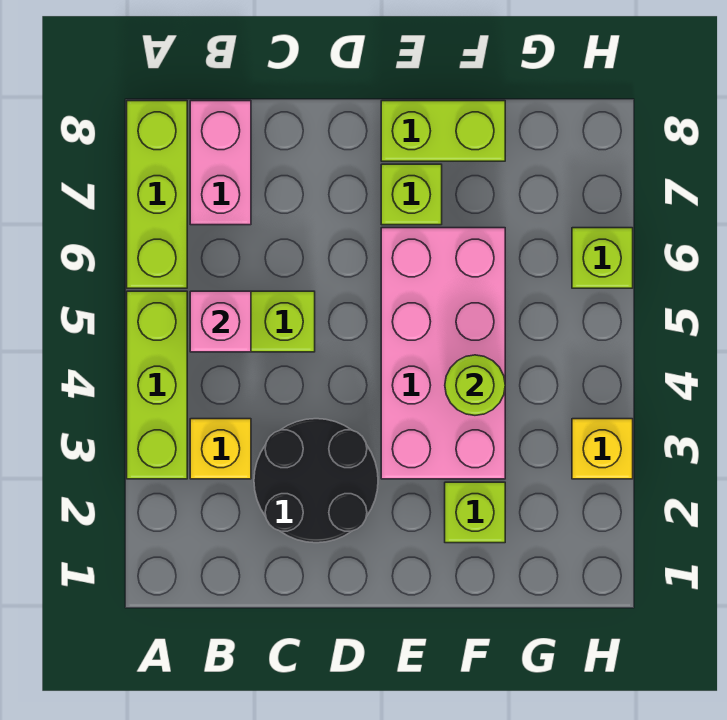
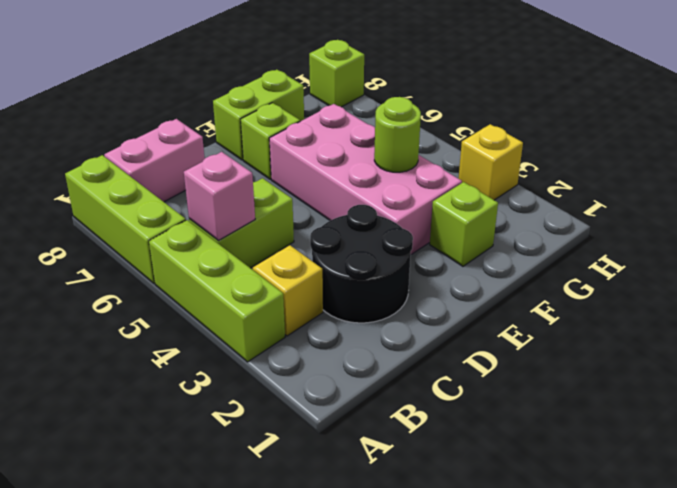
pink 1x2 brick [190,101,251,225] -> pink 1x2 brick turned to [104,119,205,202]
lime 1x1 brick [572,228,633,288] -> lime 1x1 brick moved to [309,40,364,107]

